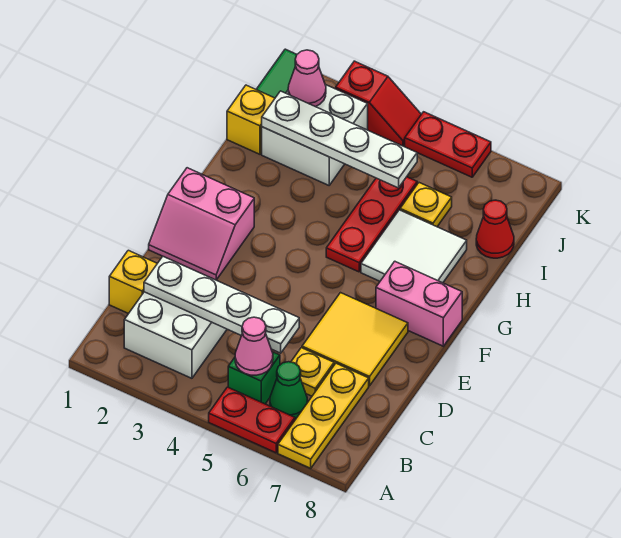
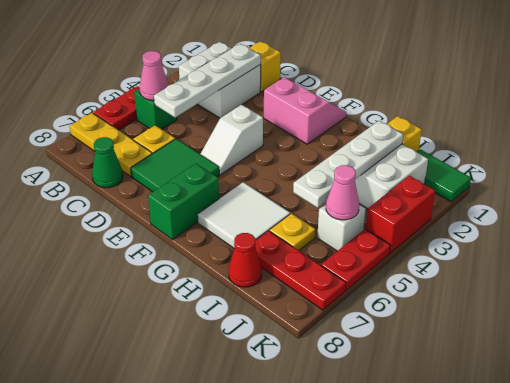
green 1x1 cone [270,362,307,419] -> green 1x1 cone moved to [92,137,123,188]
yellow 2x2 tile [302,293,408,386] -> green 2x2 tile [131,139,219,192]
pink 2x2 slope [149,168,254,280] -> pink 2x2 slope turned to [264,77,346,144]
none -> white 1x2 slope [201,105,263,175]
pink 1x2 brick [376,261,462,346] -> green 1x2 brick [148,163,219,240]
red 1x3 plate [326,177,417,272] -> red 1x3 plate moved to [255,231,346,310]
pink 1x1 cone [288,50,326,107] -> pink 1x1 cone moved to [326,165,359,220]
none -> white 1x1 brick [317,204,366,251]
red 1x2 slope [336,61,421,146] -> red 1x2 brick [366,176,435,253]

